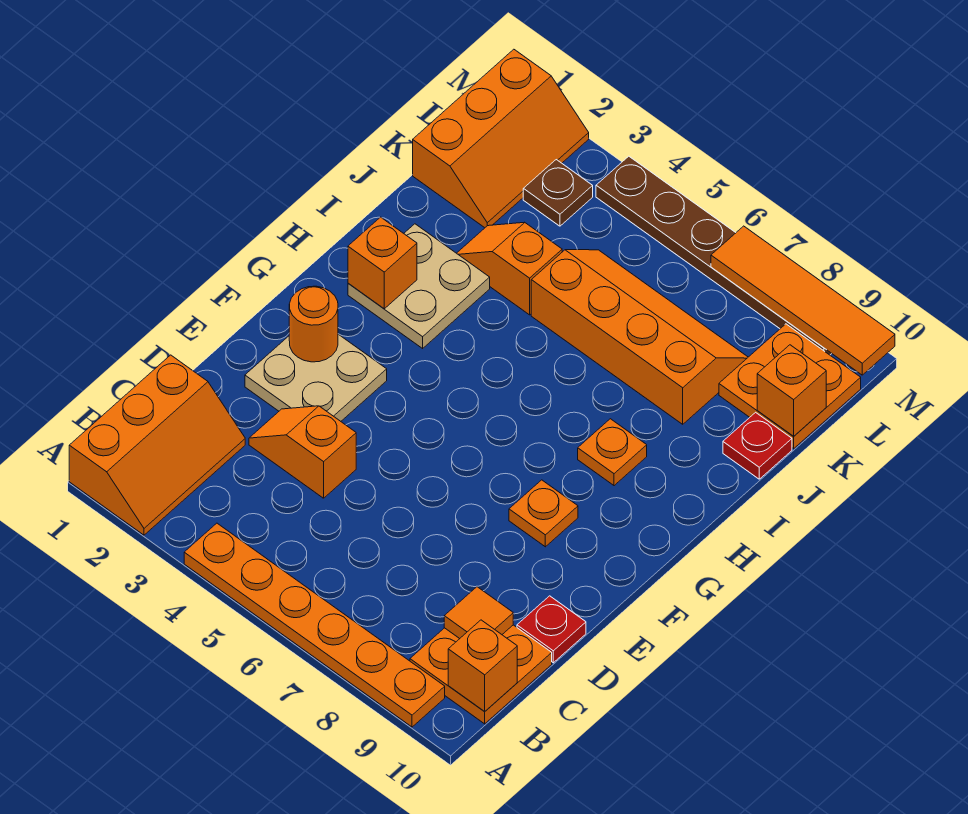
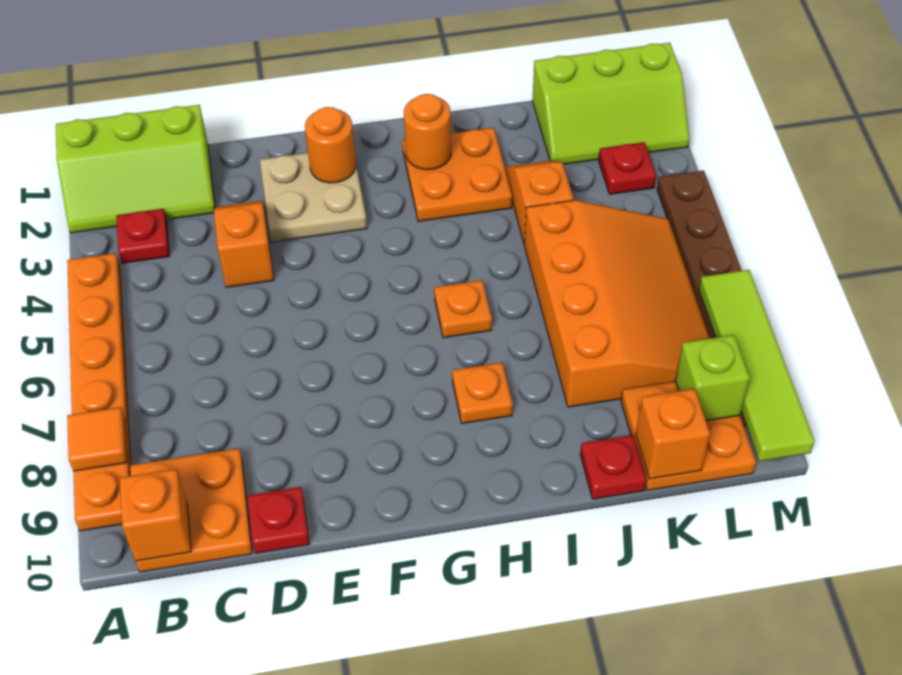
orange 2x3 slope [69,355,245,535] -> lime 2x3 slope [56,105,215,233]
none -> red 1x1 plate [116,209,170,263]
orange 1x1 tile [444,587,513,639] -> orange 1x1 tile moved to [67,407,127,471]
orange 1x1 plate [509,480,578,547] -> orange 1x1 plate moved to [434,280,492,338]
tan 2x2 plate [348,224,490,348] -> orange 2x2 plate [402,128,512,222]
orange 1x1 brick [348,217,417,309] -> orange 1x1 round brick [404,94,451,170]
orange 2x4 slope [531,250,748,424] -> orange 3x4 slope [525,200,710,407]
orange 2x3 slope [413,49,589,228] -> lime 2x3 slope [532,43,689,164]
brown 1x1 plate [523,160,593,226] -> red 1x1 plate [599,142,656,194]
none -> lime 1x1 brick [675,335,750,421]
orange 1x4 tile [711,226,895,375] -> lime 1x4 tile [699,270,815,461]

